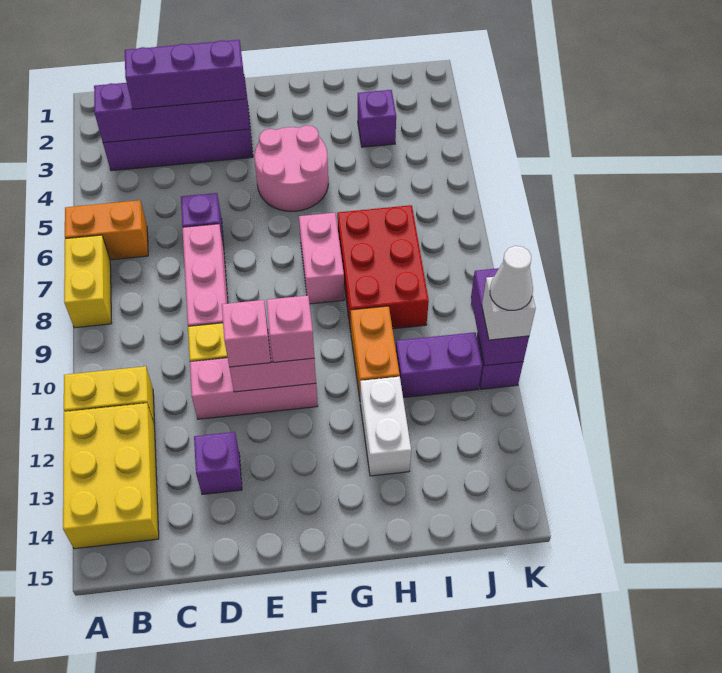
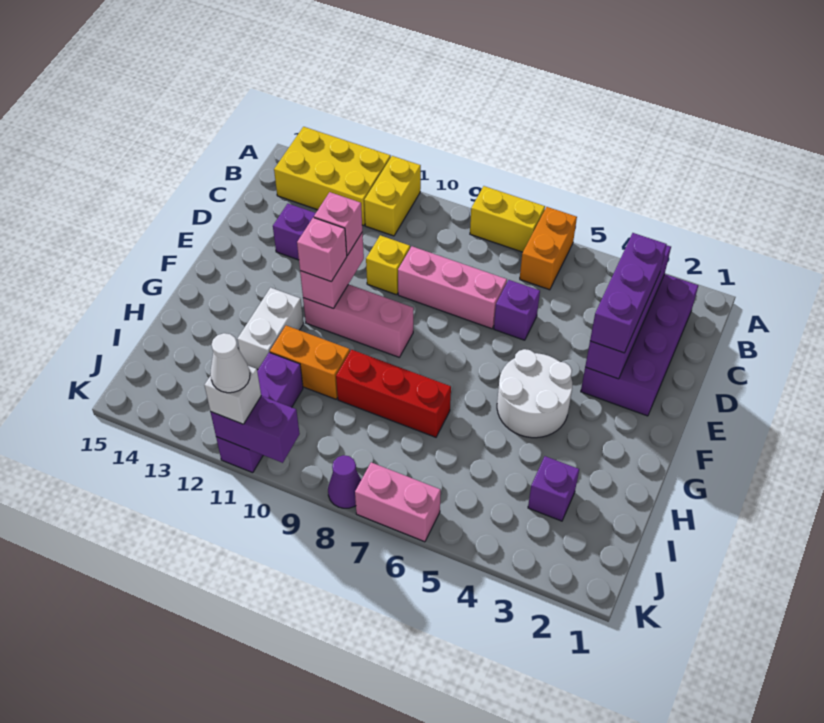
pink 1x3 brick [190,358,318,419] -> pink 1x3 brick turned to [303,284,413,357]
pink 2x2 round brick [254,125,328,211] -> white 2x2 round brick [497,349,572,438]
pink 1x2 brick [299,213,344,304] -> pink 1x2 brick moved to [355,462,441,542]
red 2x3 brick [337,205,429,331] -> red 1x3 brick [336,350,451,437]
white 1x2 brick [360,377,411,476] -> white 1x2 brick turned to [237,288,303,370]
none -> purple 1x1 cone [328,455,361,508]

